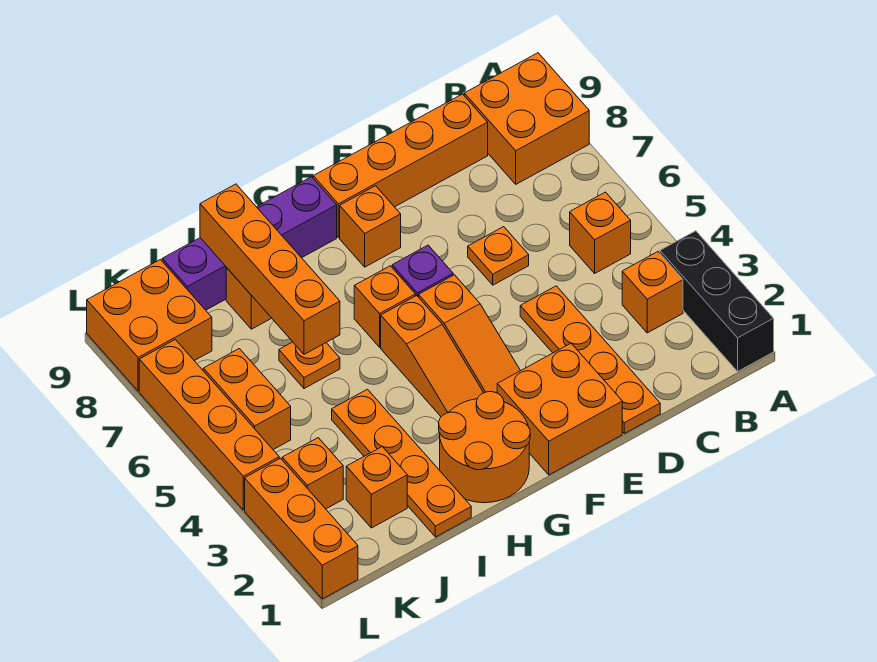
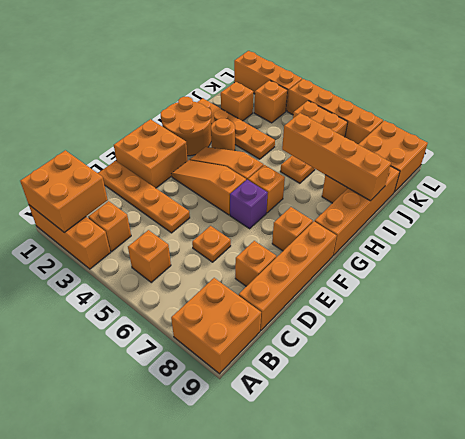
black 1x3 brick [660,231,774,371] -> orange 1x3 brick [29,205,110,269]
none -> orange 2x2 brick [20,150,108,232]
none -> orange 1x1 brick [235,241,276,286]
purple 1x4 brick [162,177,337,310] -> orange 1x4 brick [315,166,400,255]
none -> orange 1x1 round brick [211,118,235,151]

